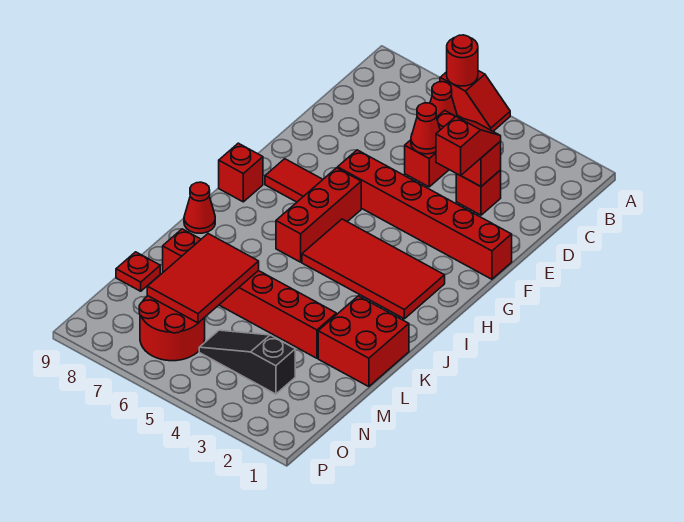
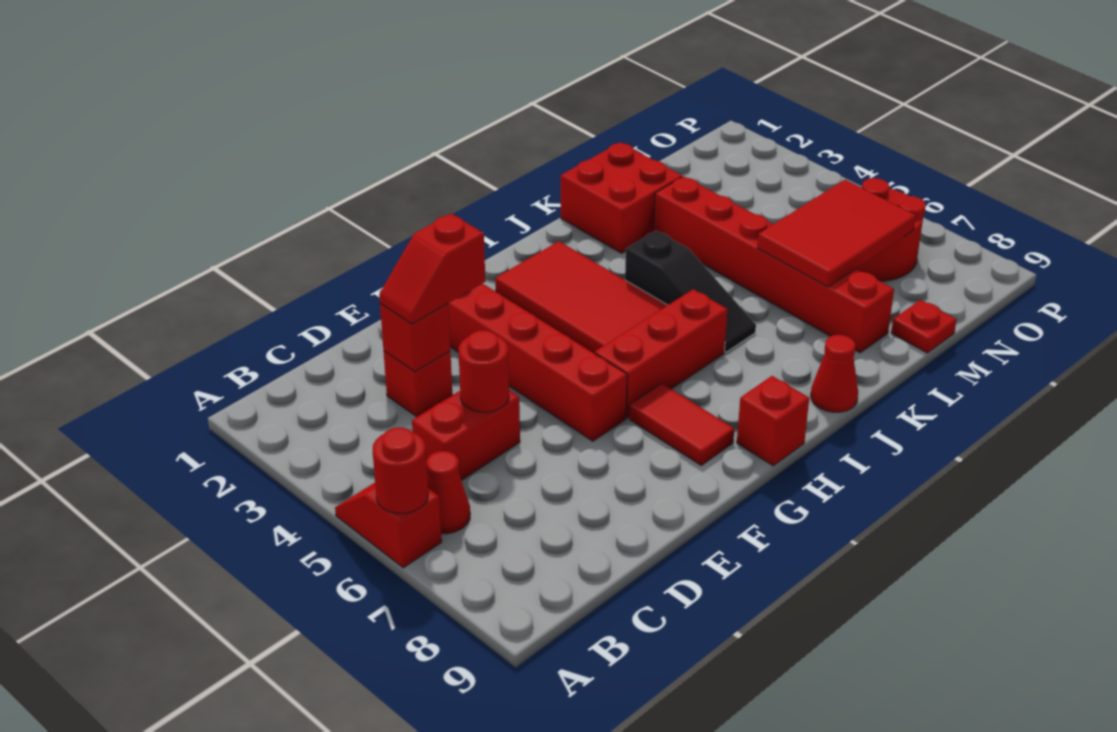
red 1x1 cone [411,103,440,154] -> red 1x1 round brick [459,330,509,412]
black 1x3 slope [199,330,295,394] -> black 1x3 slope moved to [625,231,756,352]

